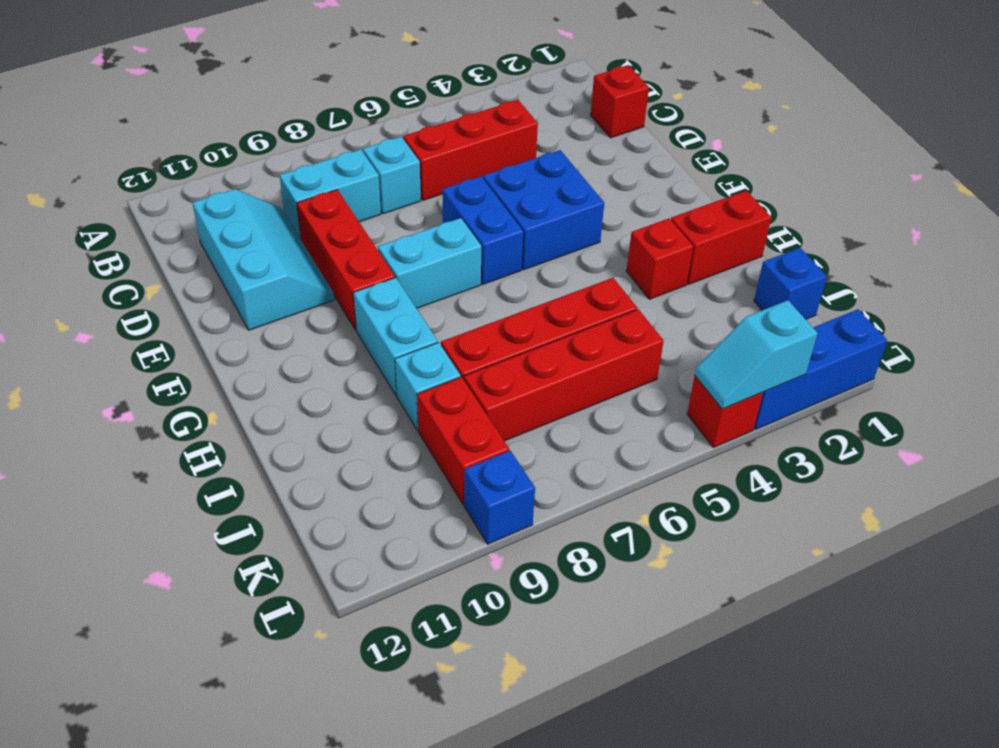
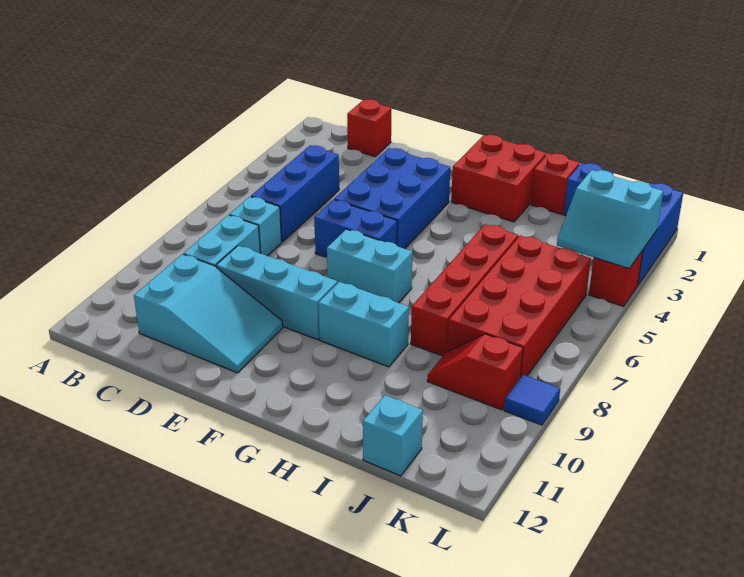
red 1x3 brick [403,100,538,200] -> blue 1x3 brick [251,146,339,242]
cyan 2x3 slope [193,189,335,330] -> cyan 2x3 slope turned to [134,254,283,373]
red 1x3 brick [297,190,395,330] -> cyan 1x3 brick [216,246,337,340]
blue 2x2 brick [483,150,604,270] -> blue 2x3 brick [334,148,450,249]
cyan 1x2 brick [378,218,481,308] -> cyan 1x2 brick turned to [327,229,412,303]
red 1x2 brick [671,191,771,284] -> red 2x2 brick [451,135,547,222]
red 1x1 brick [626,218,693,299] -> red 1x1 brick moved to [531,153,580,214]
cyan 1x1 brick [395,342,461,431] -> cyan 1x1 brick moved to [363,395,423,476]
red 1x4 brick [464,309,664,441] -> red 2x4 brick [447,235,591,376]
red 1x2 brick [417,377,509,505] -> red 1x2 slope [427,334,523,410]
cyan 1x2 slope [695,300,818,409] -> cyan 2x2 slope [557,170,663,268]
blue 1x1 brick [464,451,535,544] -> blue 1x1 tile [504,375,560,425]

